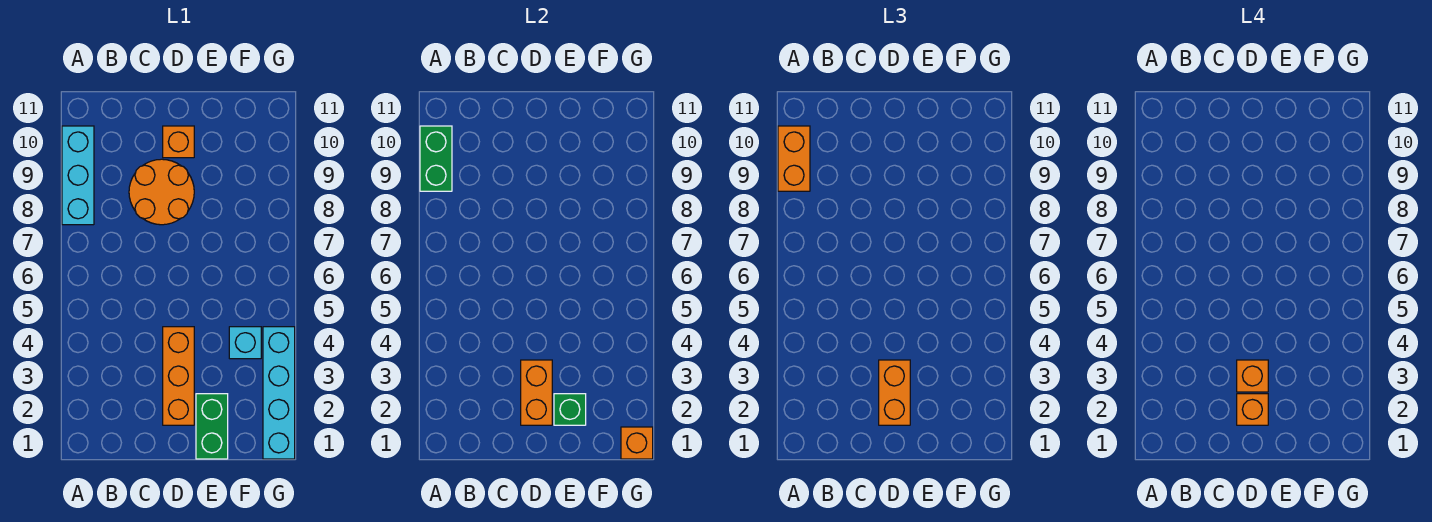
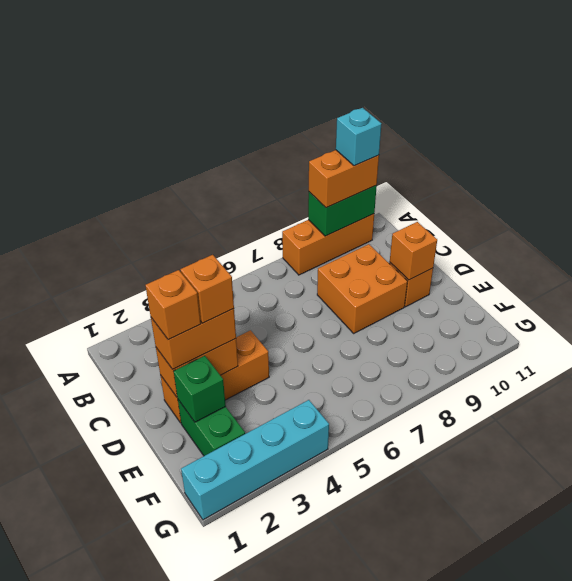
cyan 1x3 brick [62,126,94,225] -> orange 1x3 brick [282,214,374,275]
orange 2x2 round brick [129,159,194,225] -> orange 2x2 brick [317,244,407,333]
green 1x2 brick [196,394,228,459] -> green 1x2 brick turned to [178,400,245,456]
cyan 1x1 brick [229,327,261,359] -> cyan 1x1 brick moved to [336,108,382,166]
orange 1x1 brick [621,427,653,459] -> orange 1x1 brick moved to [390,222,437,280]

